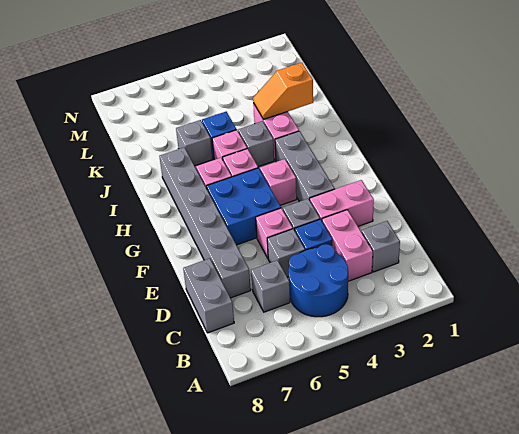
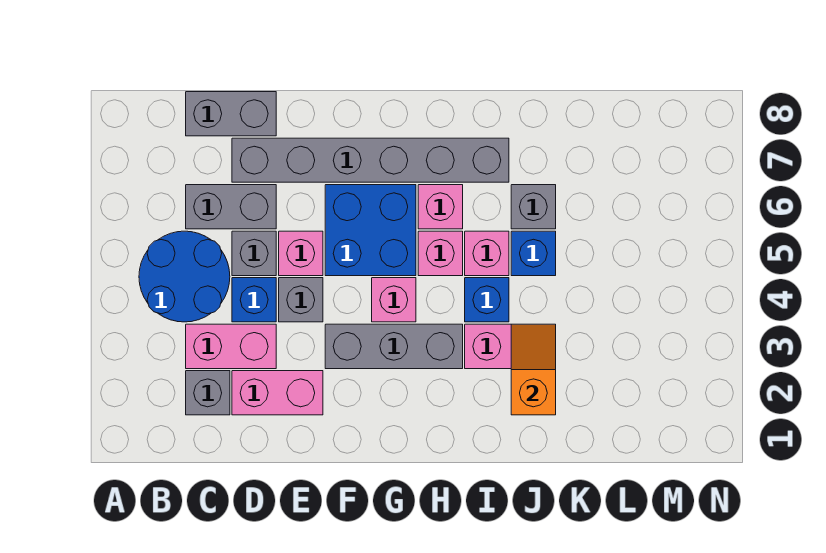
grey 1x1 brick [251,260,290,312] -> grey 1x2 brick [186,185,276,229]
pink 1x2 brick [310,180,374,226] -> pink 1x2 brick turned to [232,371,323,415]
grey 1x1 brick [238,121,274,167] -> blue 1x1 brick [465,278,509,322]

